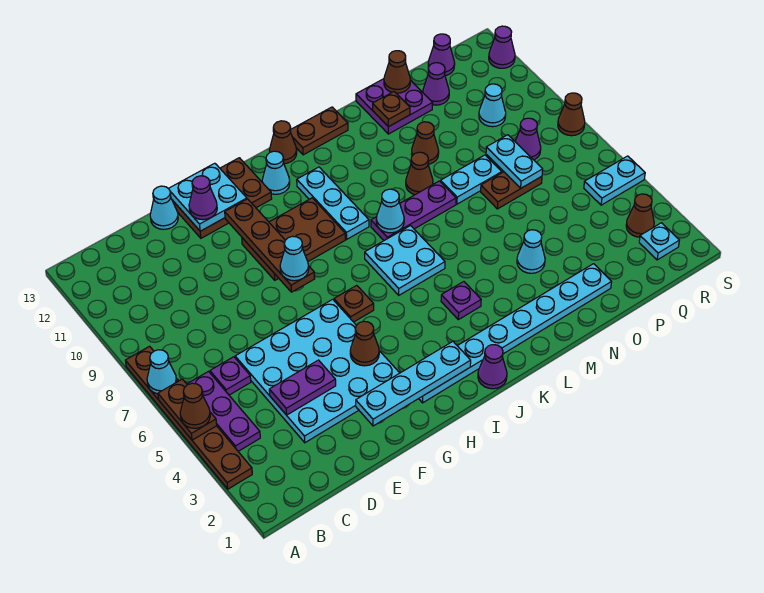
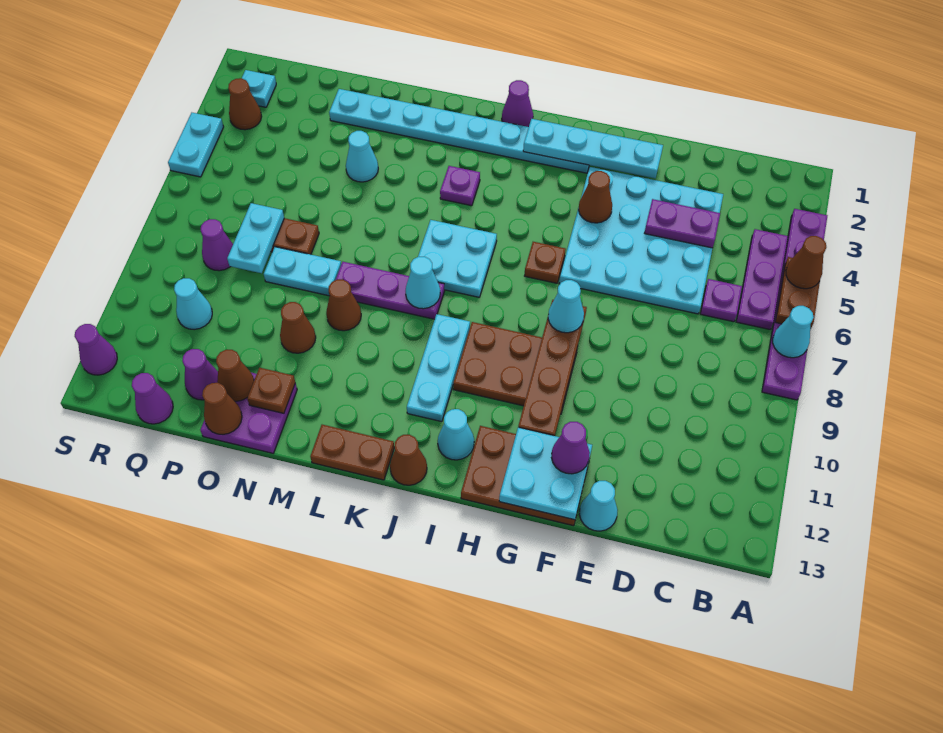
brown 1x6 plate [125,346,252,489] -> purple 1x6 plate [762,209,827,400]
cyan 1x2 plate [584,156,645,205] -> cyan 1x2 plate turned to [168,113,224,177]
brown 1x1 cone [558,93,585,136] -> brown 1x1 cone moved to [216,350,254,401]

